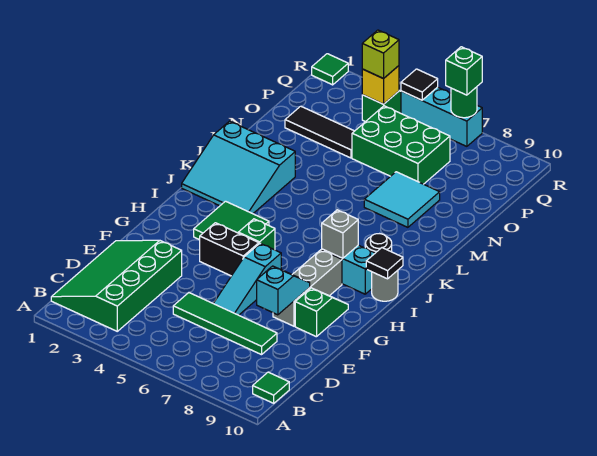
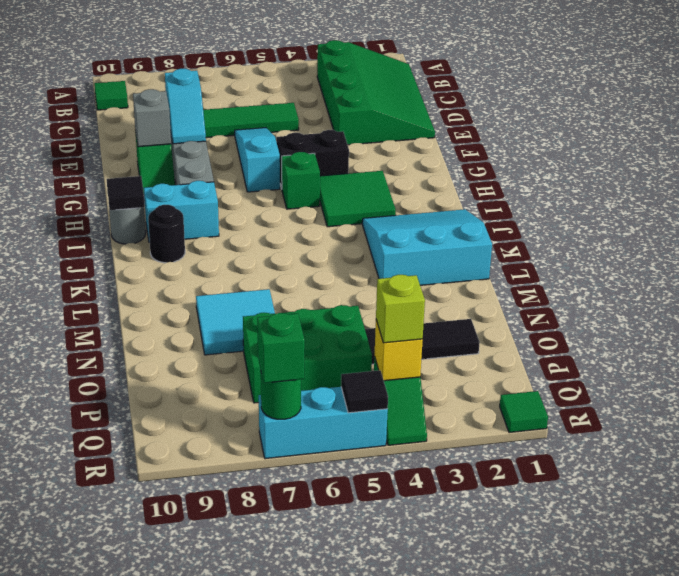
grey 1x1 brick [322,210,358,258] -> grey 1x1 brick moved to [133,89,171,147]

